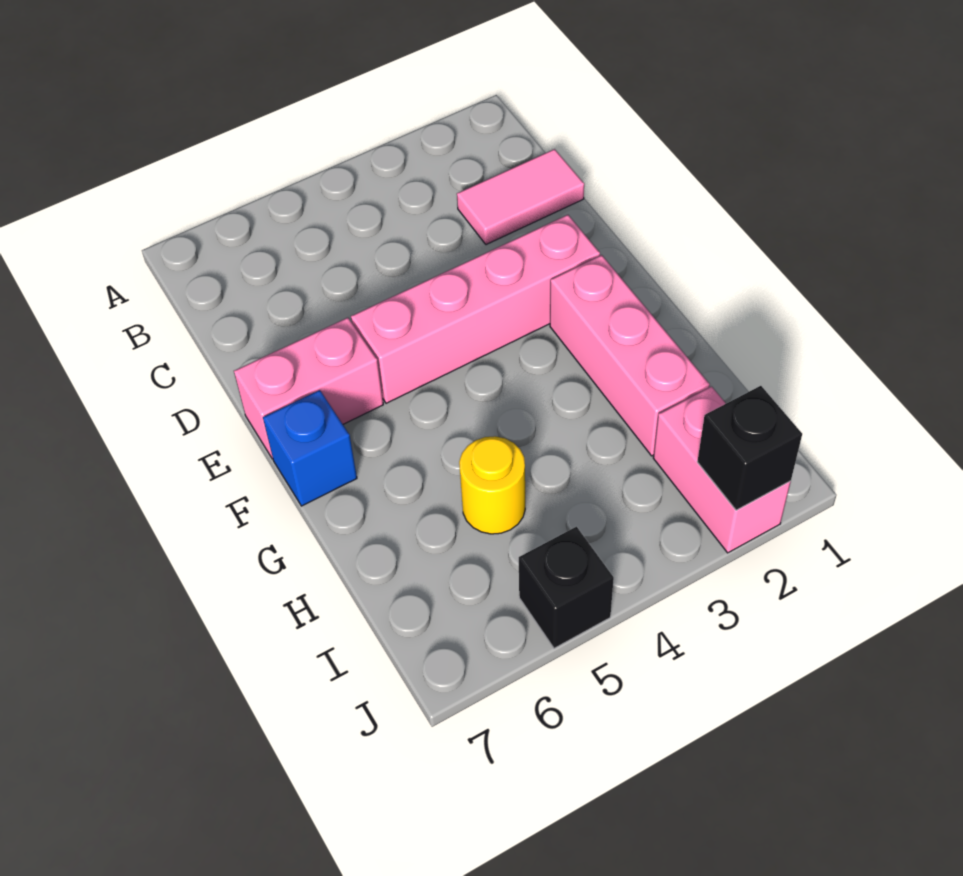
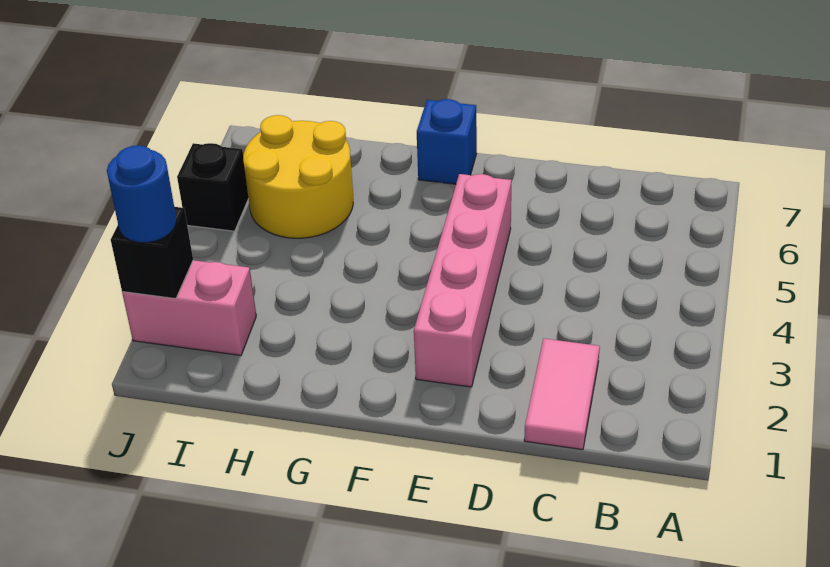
pink 1x2 brick [234,318,383,459] -> none
pink 1x3 brick [550,255,710,456] -> none
yellow 1x1 round brick [459,436,525,534] -> yellow 2x2 round brick [243,115,353,238]
none -> blue 1x1 round brick [107,145,177,243]

